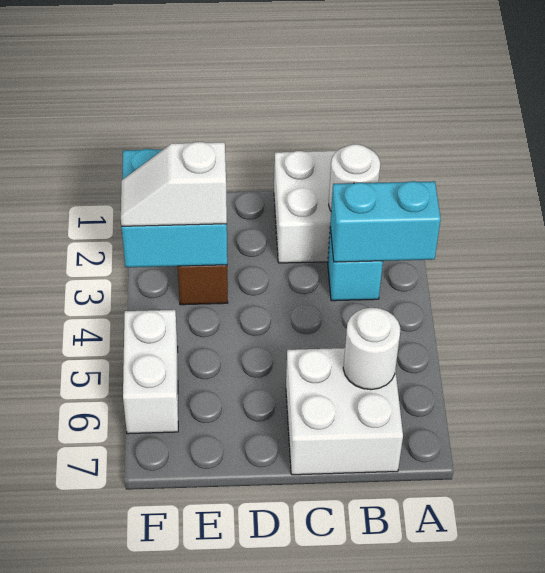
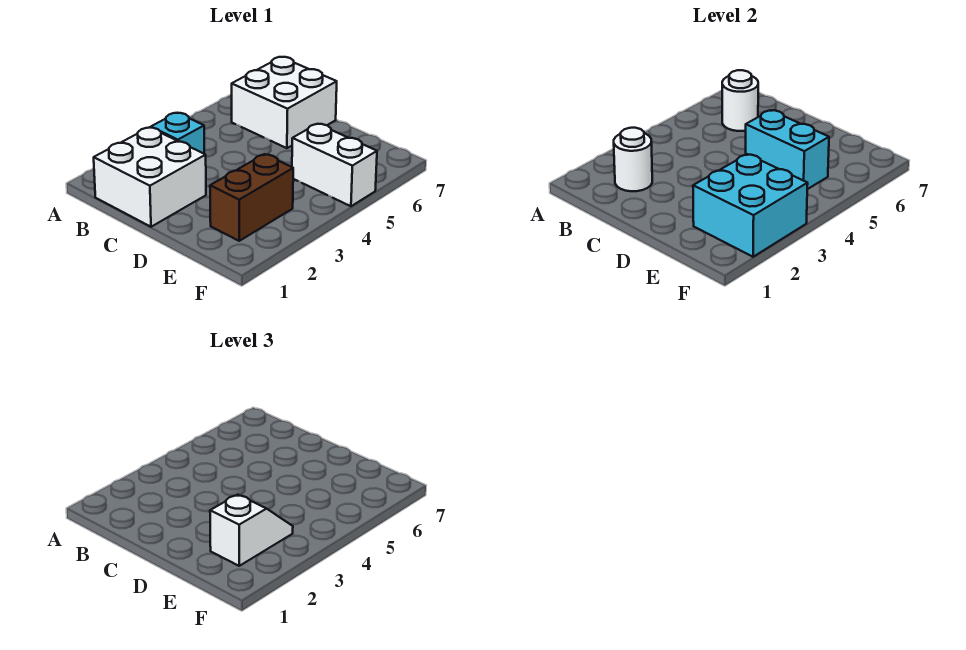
cyan 1x2 brick [330,181,441,262] -> cyan 1x2 brick moved to [746,110,829,189]
white 1x2 slope [121,142,227,226] -> white 1x2 slope turned to [210,495,293,566]
white 1x2 brick [123,310,178,434] -> white 1x2 brick turned to [292,124,377,206]

